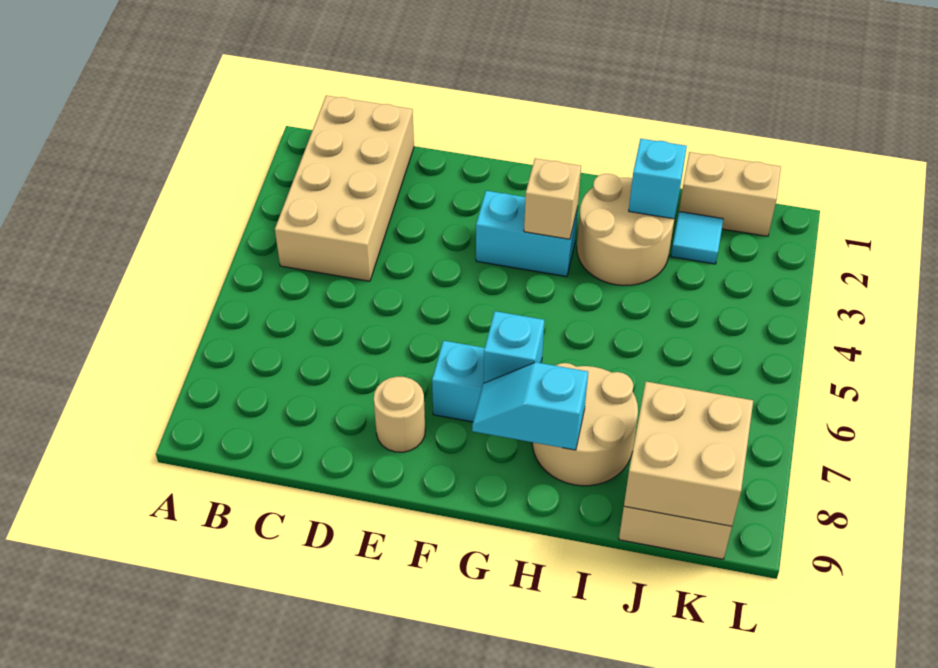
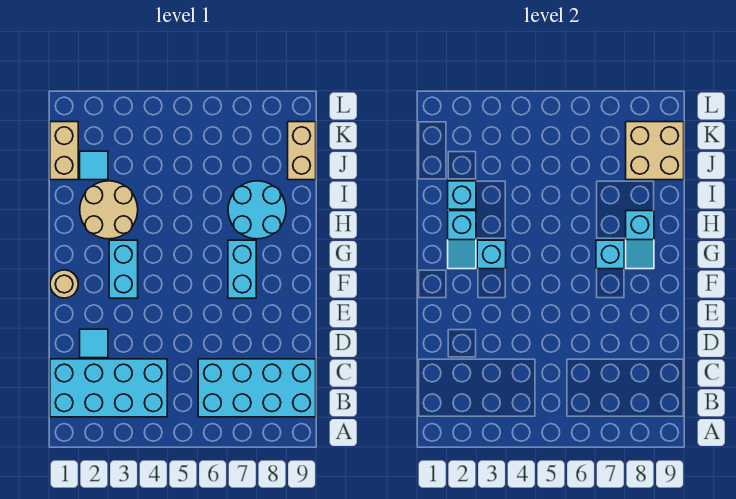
tan 2x4 brick [275,96,414,281] -> cyan 2x4 brick [50,359,167,417]
none -> cyan 2x4 brick [198,359,316,417]
none -> cyan 1x1 tile [80,329,108,358]
tan 1x1 round brick [374,377,425,452] -> tan 1x1 round brick moved to [50,270,78,298]
none -> cyan 1x2 slope [448,211,476,269]
tan 1x1 brick [524,158,581,239] -> cyan 1x1 brick [477,240,506,269]
tan 2x2 round brick [532,363,638,486] -> cyan 2x2 round brick [228,181,286,239]

